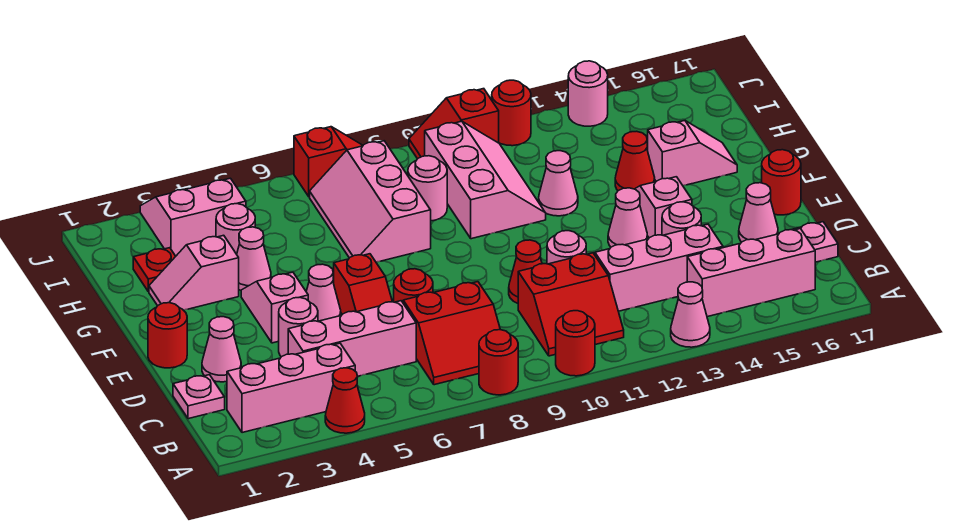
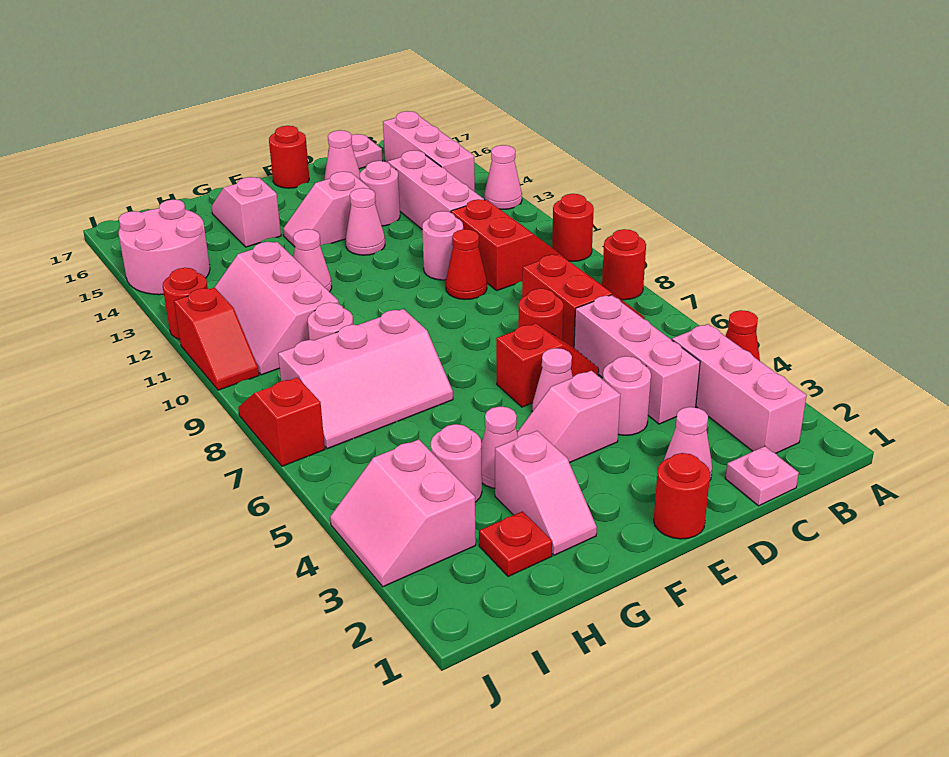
pink 2x3 slope [425,121,546,239] -> pink 2x3 slope turned to [215,242,339,375]
red 1x1 cone [615,131,655,191] -> none
pink 1x1 round brick [568,61,608,126] -> pink 2x2 round brick [119,200,210,295]

